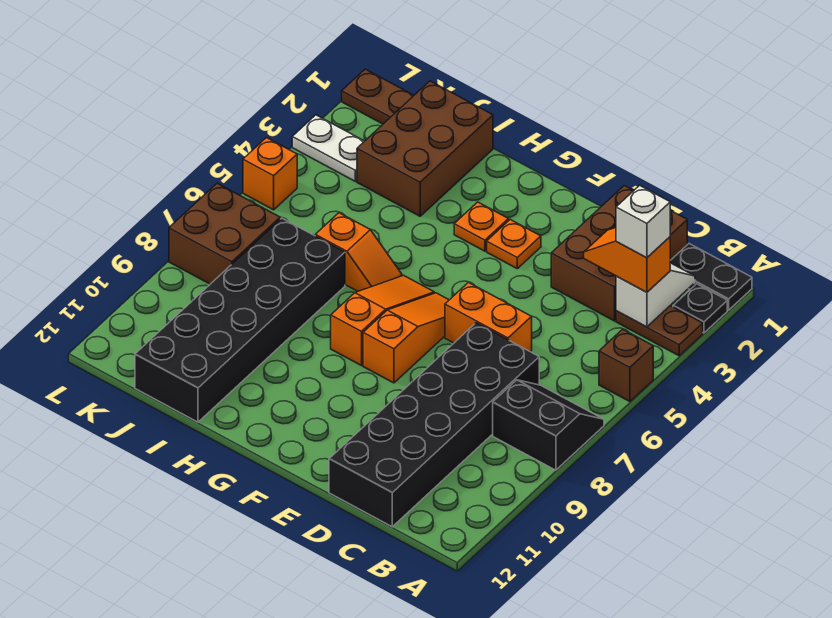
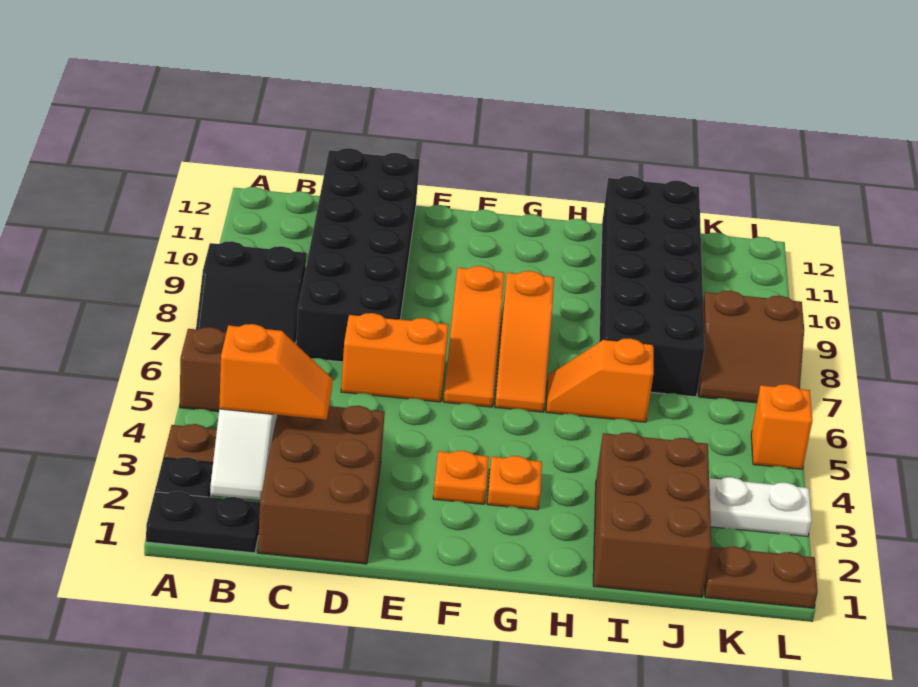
white 1x1 brick [616,185,670,258] -> none
brown 2x2 brick [169,183,280,284] -> brown 2x2 slope [699,291,804,403]

